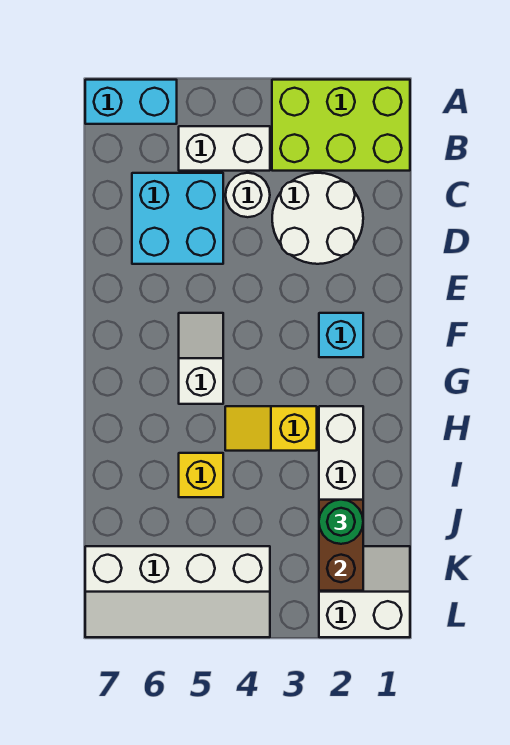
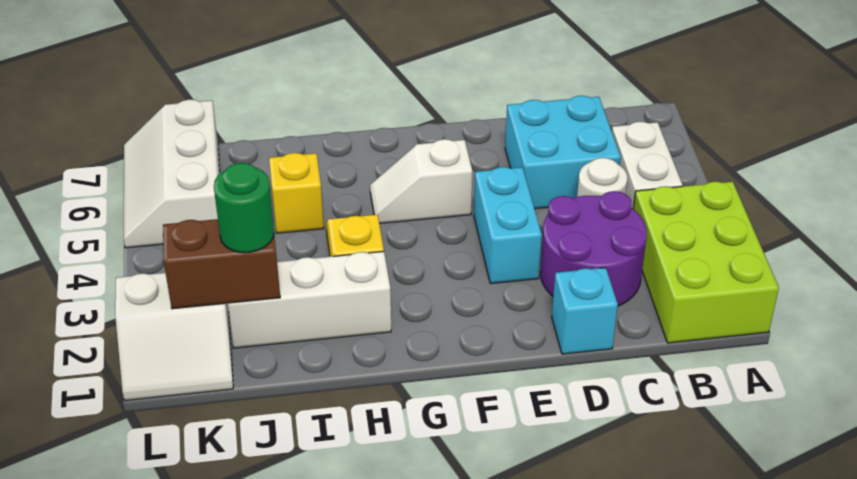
cyan 1x2 brick [85,80,177,124] -> cyan 1x2 brick moved to [474,167,542,284]
white 2x2 round brick [272,173,363,264] -> purple 2x2 round brick [540,191,647,306]
cyan 1x1 brick [319,313,363,357] -> cyan 1x1 brick moved to [552,268,618,354]
white 1x2 slope [179,313,223,404] -> white 1x2 slope turned to [370,139,472,223]
white 2x2 slope [319,546,410,637] -> white 2x2 slope turned to [115,273,233,401]
white 2x4 slope [85,546,270,637] -> white 2x3 slope [124,100,220,248]

